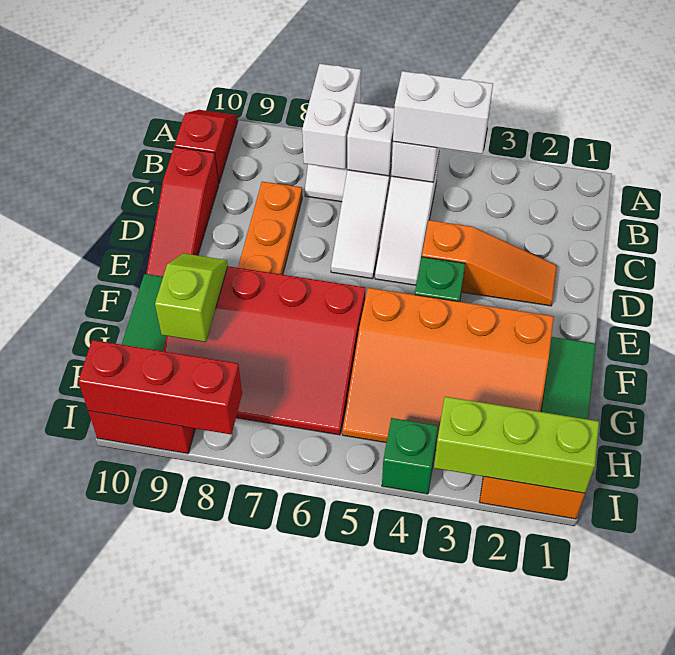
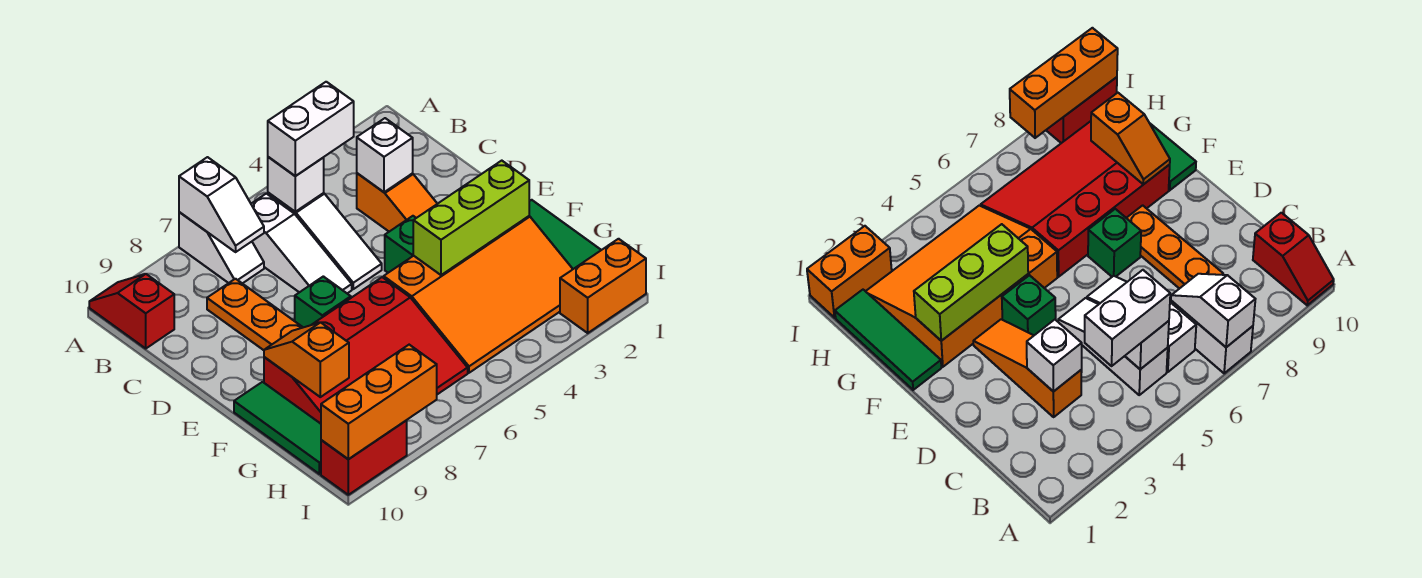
white 1x2 brick [302,64,361,169] -> white 1x2 slope [179,157,264,252]
white 1x1 brick [347,103,394,176] -> white 1x1 brick moved to [357,118,413,192]
red 1x3 slope [146,147,219,277] -> none
orange 1x3 slope [422,220,557,306] -> orange 1x3 slope turned to [357,173,437,232]
lime 1x2 slope [155,253,228,342] -> orange 1x2 slope [264,322,349,397]
lime 1x3 brick [434,397,599,493] -> lime 1x3 brick moved to [413,161,529,275]
green 1x1 brick [382,418,438,494] -> green 1x1 brick moved to [295,276,351,327]
red 1x3 brick [78,340,242,434] -> orange 1x3 brick [321,345,437,459]

